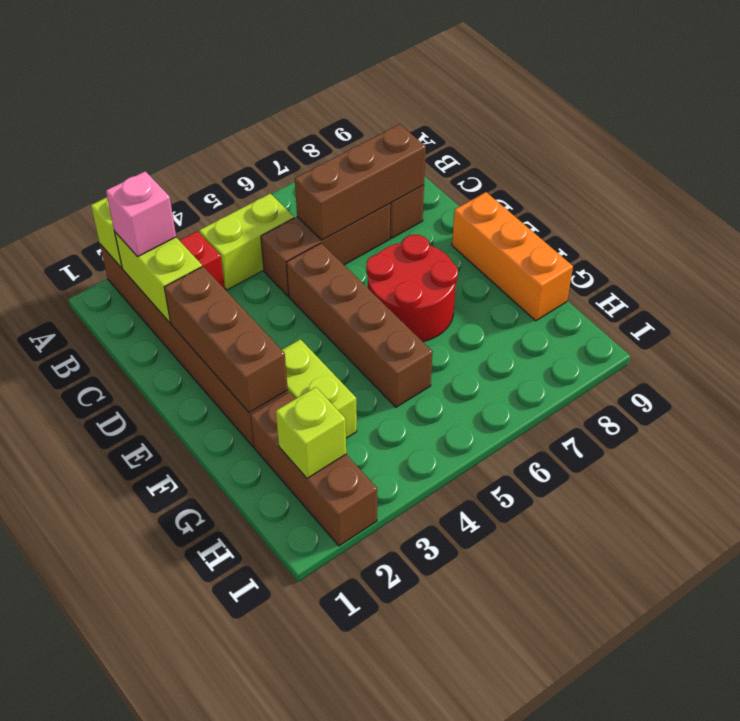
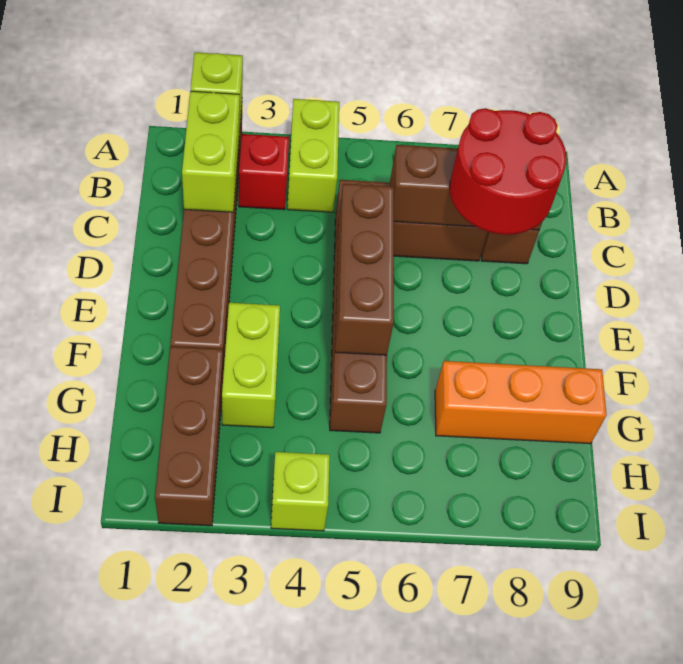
pink 1x1 brick [106,171,176,257] -> none
lime 1x2 brick [199,194,294,290] -> lime 1x2 brick turned to [287,99,339,212]
brown 1x3 brick [164,266,288,413] -> brown 1x3 brick moved to [335,184,394,355]
red 2x2 round brick [366,235,458,342] -> red 2x2 round brick moved to [450,108,566,235]
orange 1x3 brick [452,192,573,321] -> orange 1x3 brick turned to [435,361,607,444]
lime 1x1 brick [276,387,346,478] -> lime 1x1 brick moved to [271,452,330,531]

